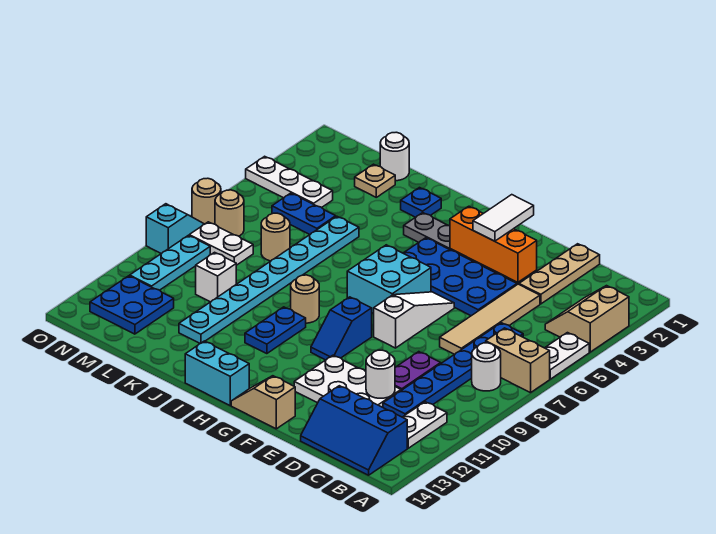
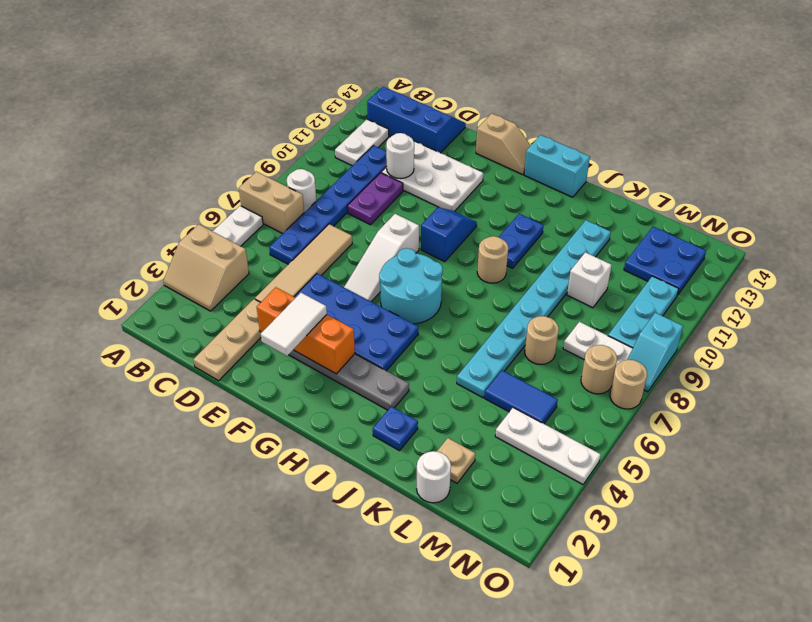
tan 2x2 slope [545,286,629,352] -> tan 2x2 slope turned to [163,224,249,311]
cyan 2x2 brick [347,245,431,314] -> cyan 2x2 round brick [379,248,443,324]
blue 1x2 plate [272,193,336,234] -> blue 1x2 tile [485,370,558,424]

